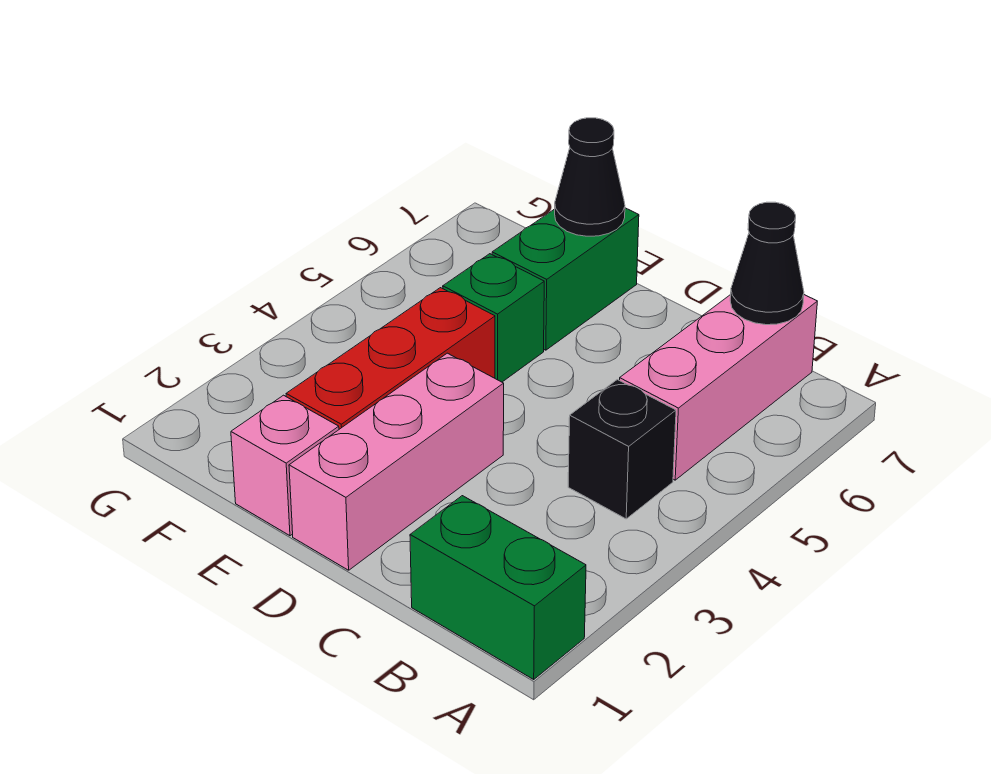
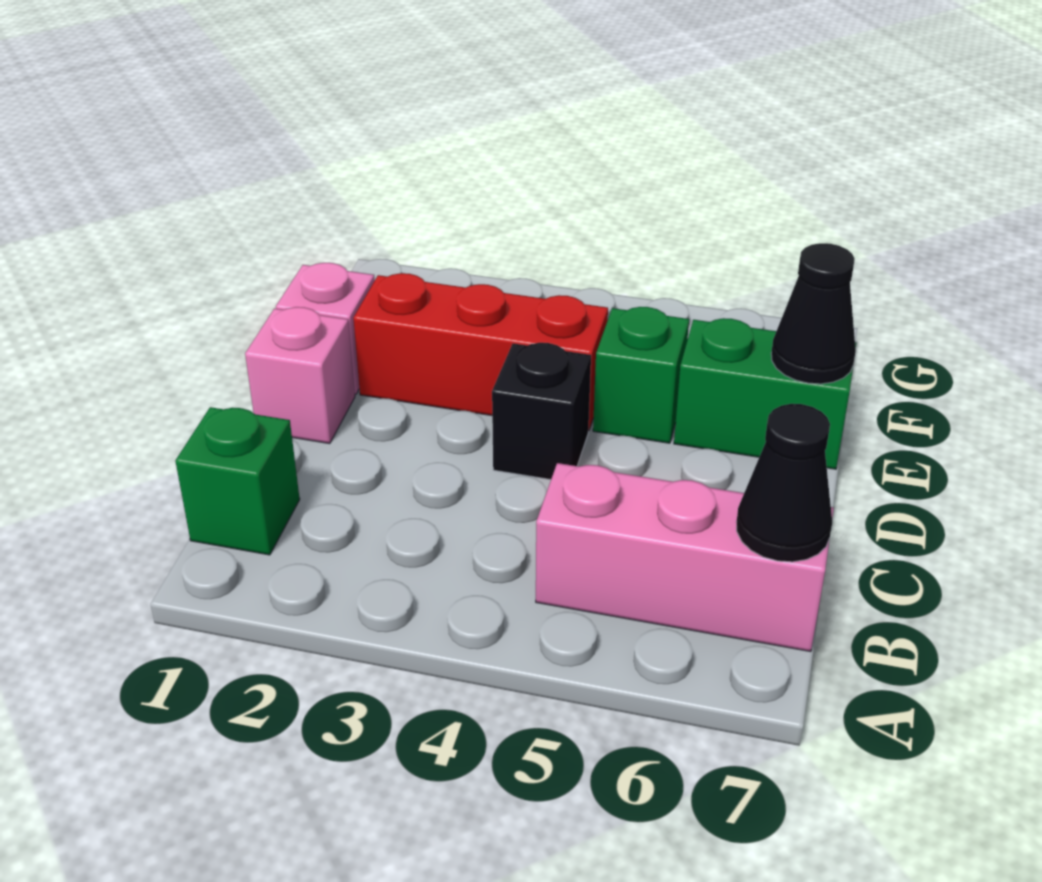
green 1x2 brick [410,496,586,679] -> green 1x1 brick [175,407,300,555]
black 1x1 brick [568,380,676,519] -> black 1x1 brick moved to [492,343,591,480]
pink 1x3 brick [289,353,504,570] -> pink 1x1 brick [245,307,355,444]

